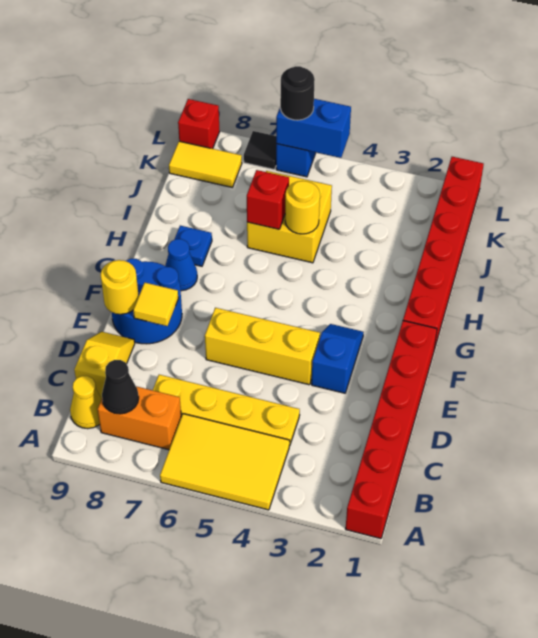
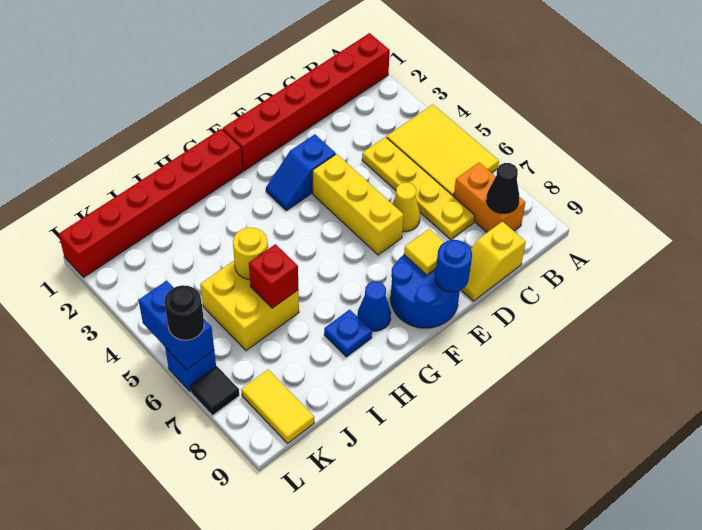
yellow 1x1 cone [70,376,102,429] -> yellow 1x1 cone moved to [392,183,420,232]
yellow 1x1 round brick [101,260,139,314] -> blue 1x1 round brick [435,240,472,292]
red 1x1 brick [178,99,220,149] -> none

